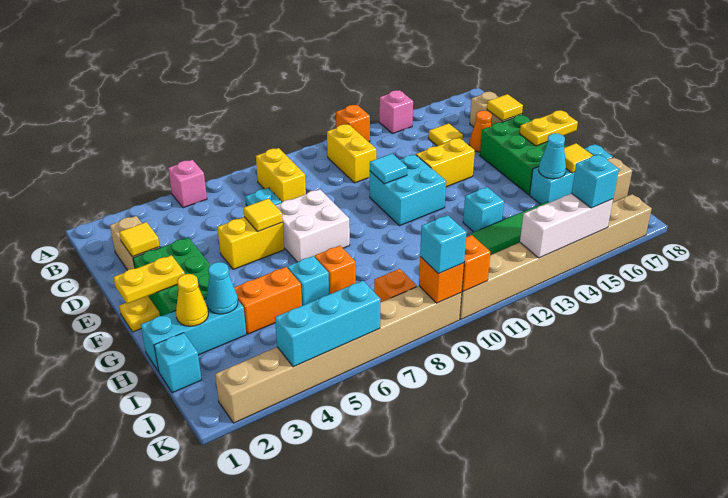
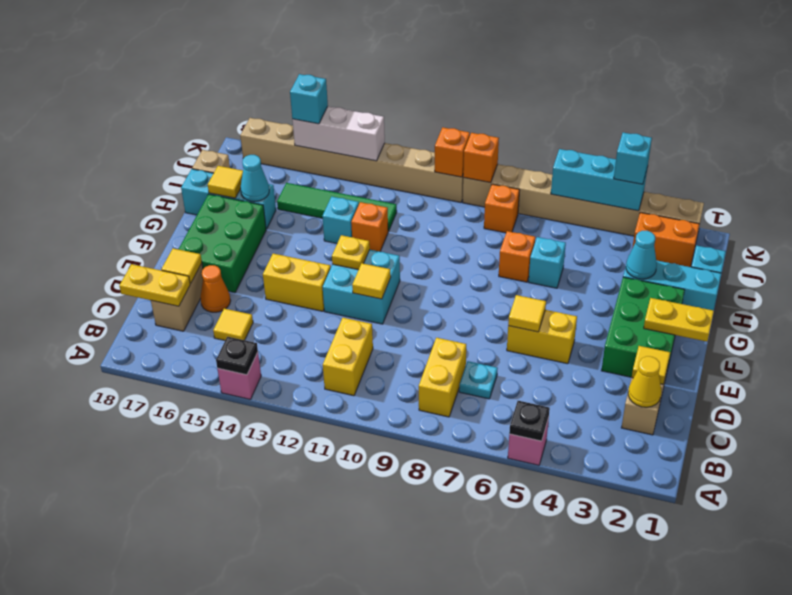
none -> black 1x1 plate [509,401,550,441]
orange 1x1 brick [336,105,370,142] -> orange 1x1 brick moved to [351,202,388,252]
none -> black 1x1 plate [216,337,258,375]
white 2x2 brick [275,189,350,262] -> none
cyan 1x1 tile [370,154,407,184] -> yellow 1x1 tile [352,263,391,299]
yellow 1x1 plate [119,296,160,332] -> yellow 1x1 plate moved to [332,235,370,270]
yellow 1x2 plate [520,110,578,146] -> yellow 1x2 plate moved to [119,264,190,306]
yellow 1x1 cone [176,274,208,326] -> yellow 1x1 cone moved to [628,356,661,407]
orange 1x2 brick [234,267,302,334] -> orange 1x2 brick moved to [632,212,699,267]
cyan 1x1 brick [420,215,467,274] -> cyan 1x1 brick moved to [614,133,652,184]

